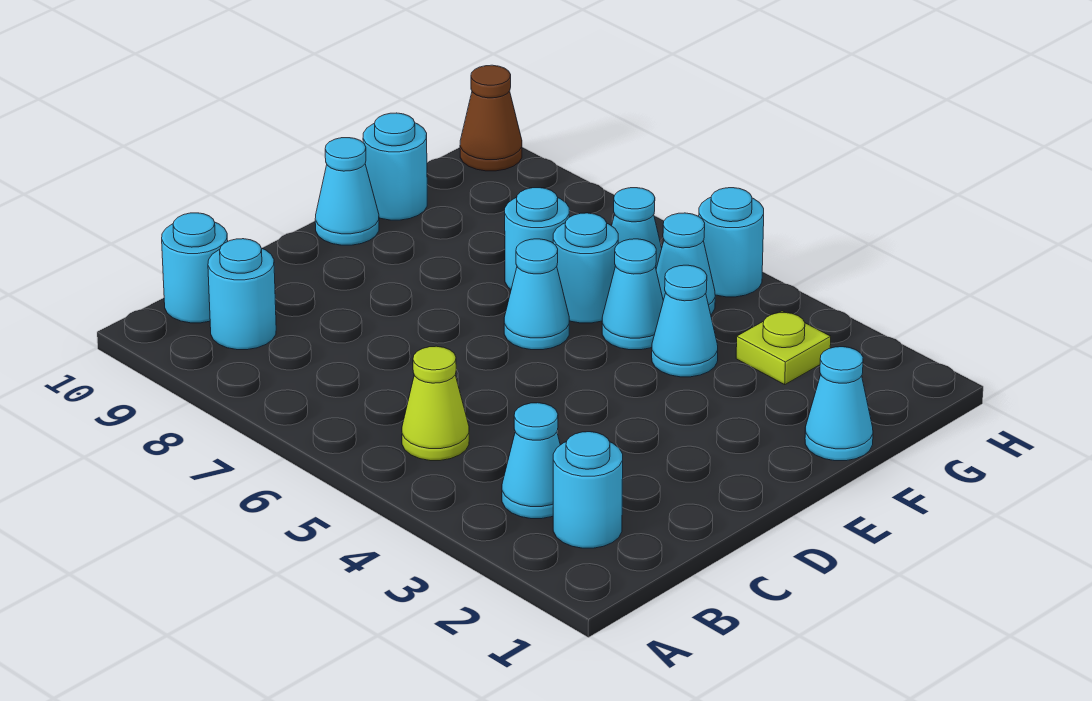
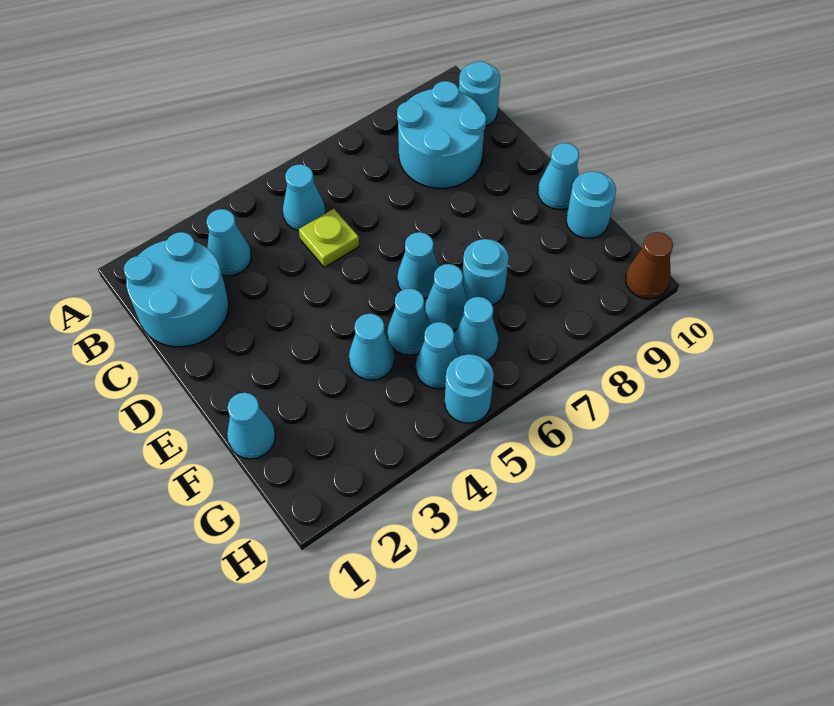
cyan 1x1 round brick [553,432,623,548] -> cyan 2x2 round brick [124,232,229,347]
lime 1x1 cone [402,346,469,461] -> cyan 1x1 cone [283,164,325,230]
cyan 1x1 round brick [208,239,276,350] -> cyan 2x2 round brick [397,81,486,188]
cyan 1x1 round brick [553,213,618,323] -> cyan 1x1 cone [425,264,468,330]
lime 1x1 plate [736,311,831,384] -> lime 1x1 plate moved to [299,209,359,268]

